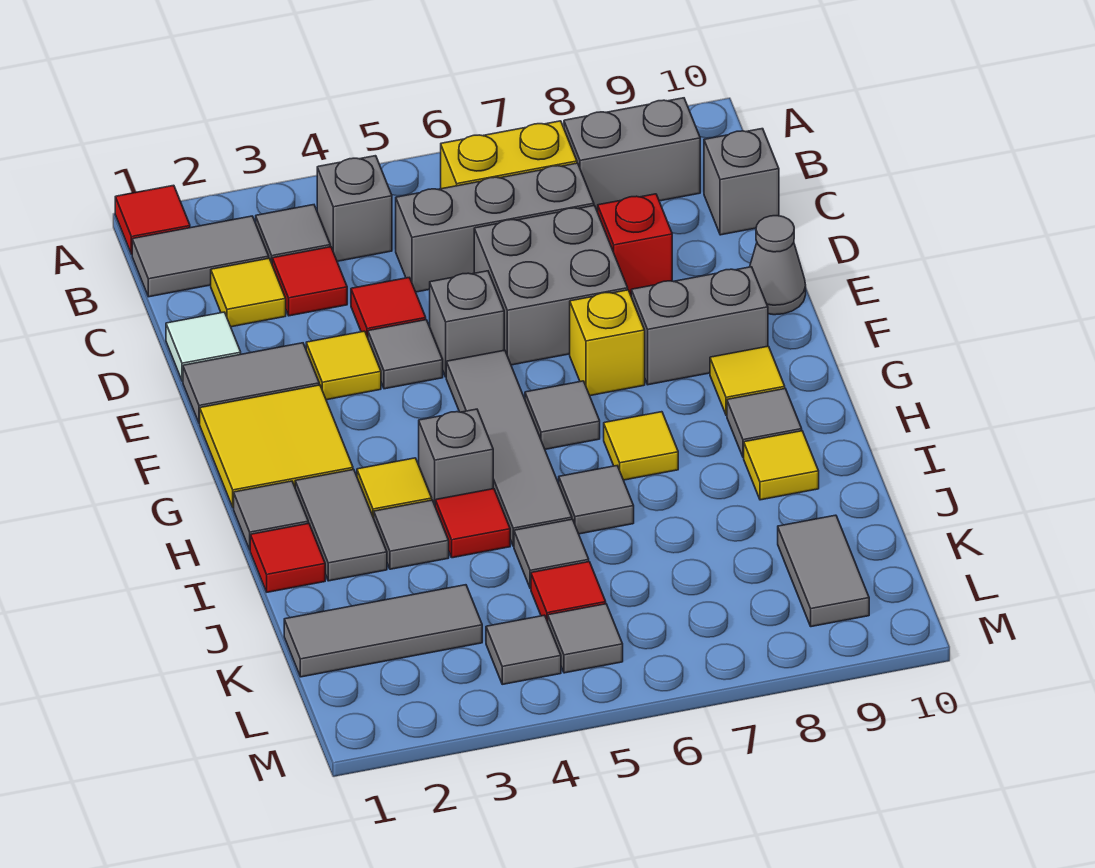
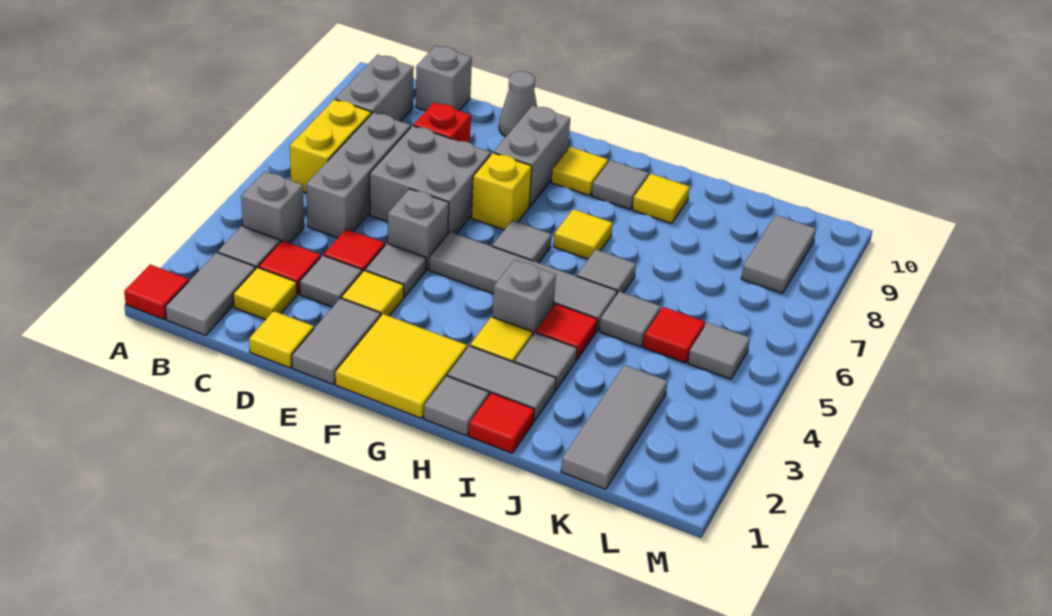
white 1x1 tile [166,312,241,381] -> yellow 1x1 tile [249,311,314,368]
grey 1x2 tile [778,515,869,627] -> grey 1x2 tile turned to [741,215,816,293]
grey 1x1 tile [486,615,561,684] -> grey 1x1 tile moved to [300,255,362,307]

